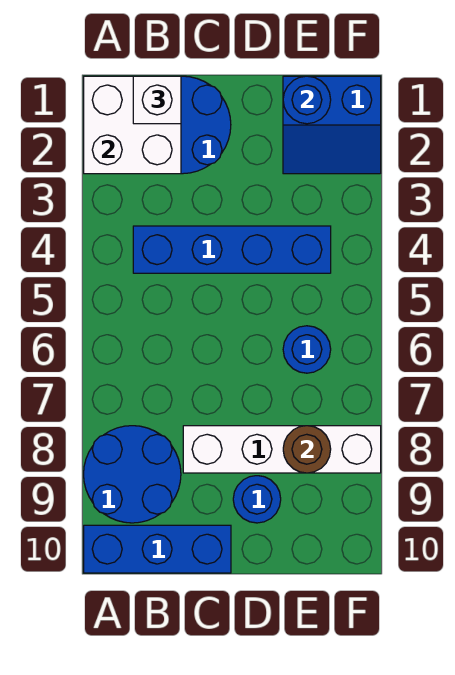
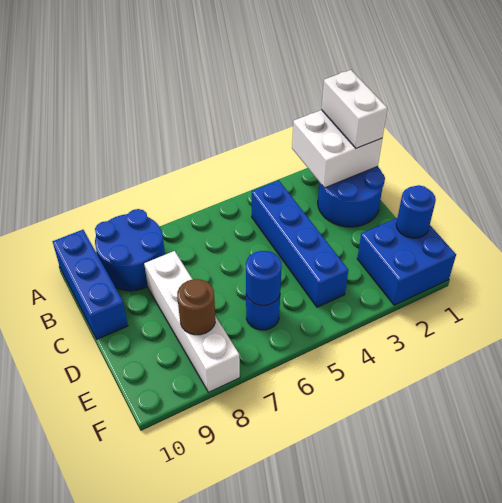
white 1x1 brick [133,76,181,124] -> white 1x2 brick [321,70,387,148]
blue 1x1 round brick [233,476,281,523] -> blue 1x1 round brick moved to [246,251,282,305]
blue 2x2 slope [283,76,381,174] -> blue 2x2 brick [357,218,456,305]

